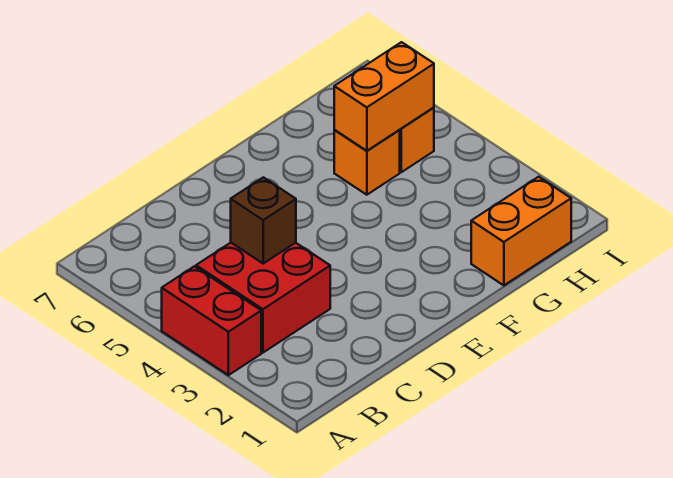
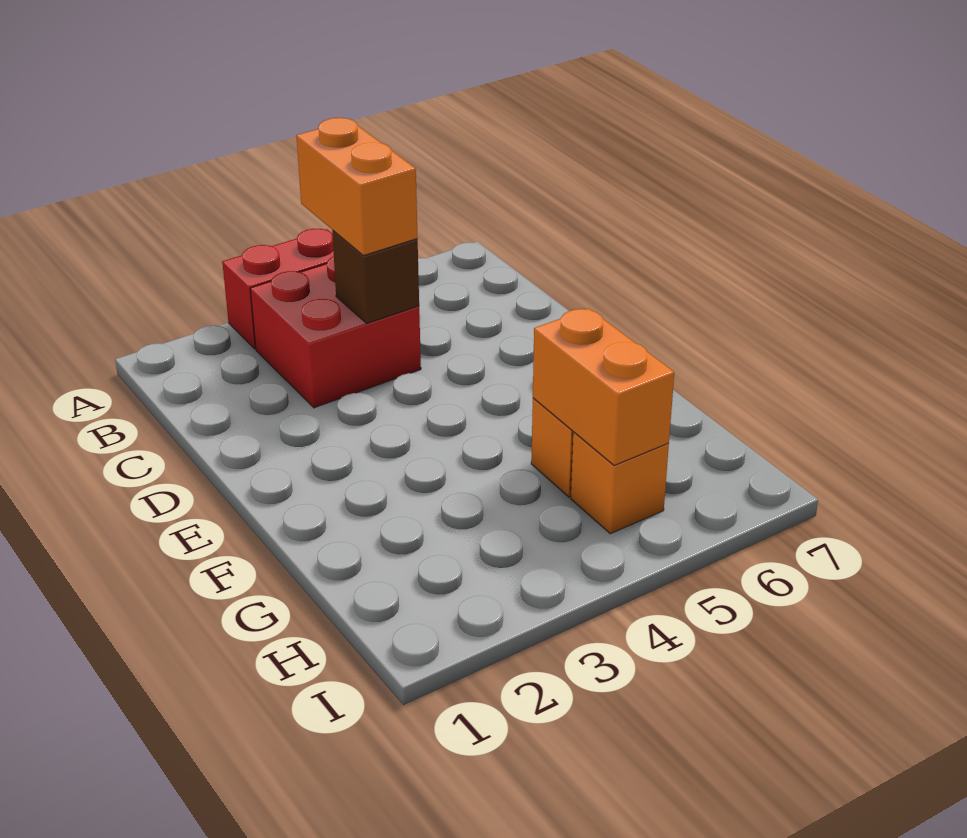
orange 1x2 brick [471,177,571,285] -> orange 1x2 brick moved to [296,118,418,256]

